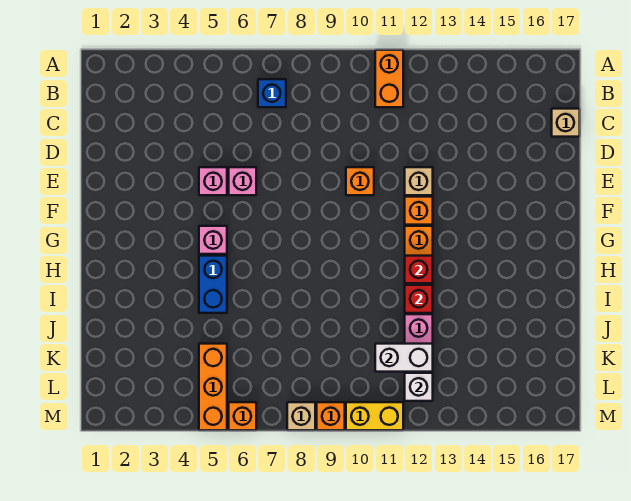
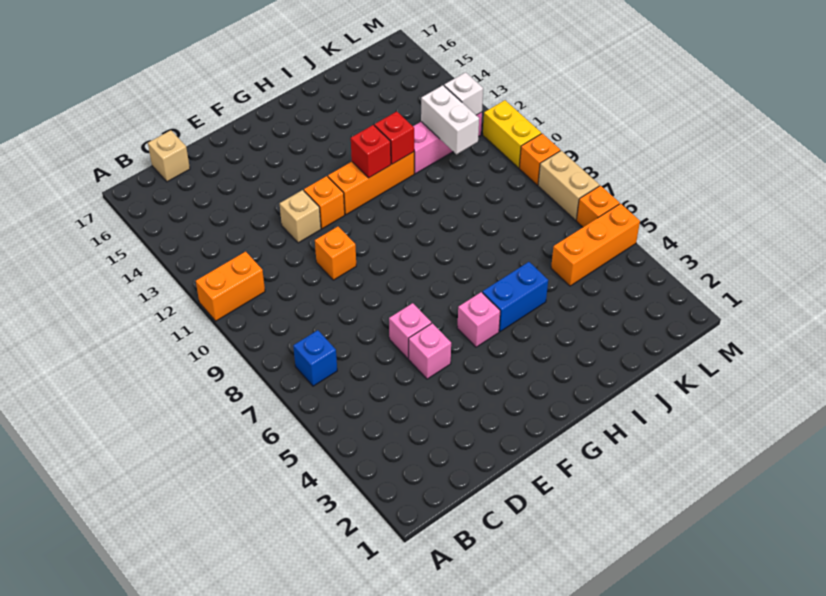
tan 1x1 brick [287,402,315,430] -> tan 1x2 brick [538,151,599,220]

